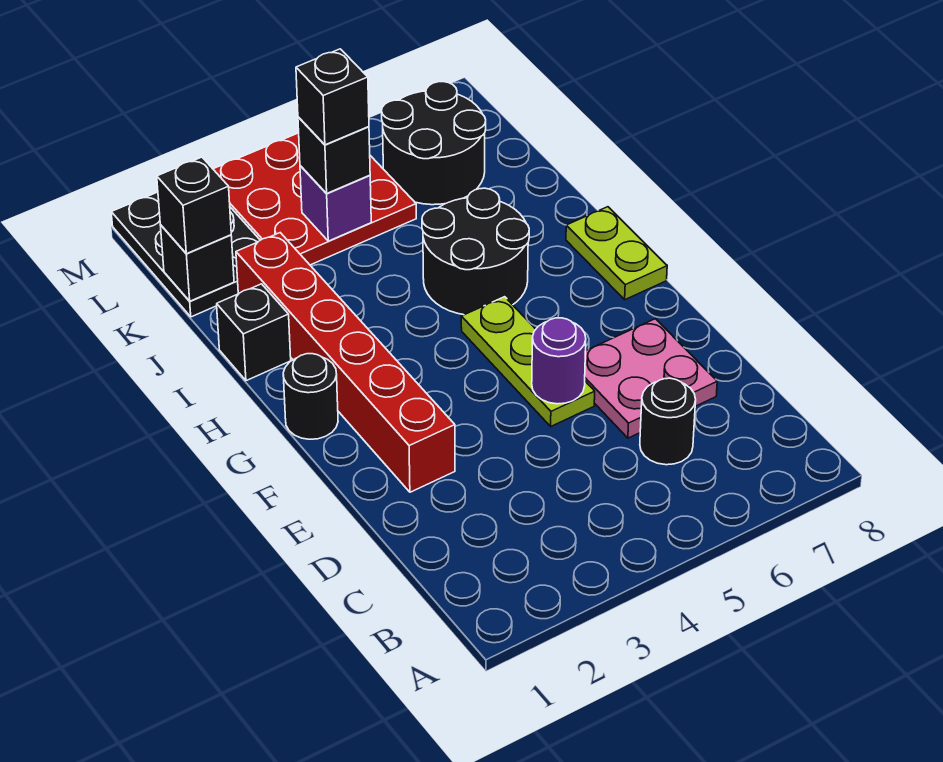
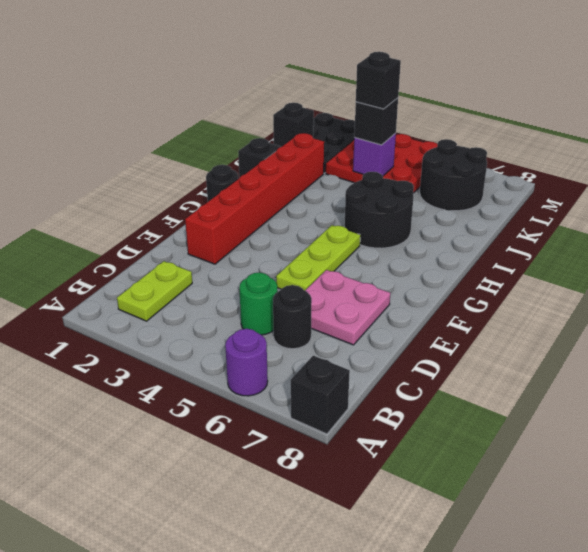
none -> green 1x1 round brick [239,273,278,335]
purple 1x1 round brick [532,318,586,404] -> purple 1x1 round brick moved to [225,329,268,396]
lime 1x2 plate [566,207,667,300] -> lime 1x2 plate moved to [117,261,192,321]
black 1x1 brick [157,157,231,254] -> black 1x1 brick moved to [291,356,350,434]

